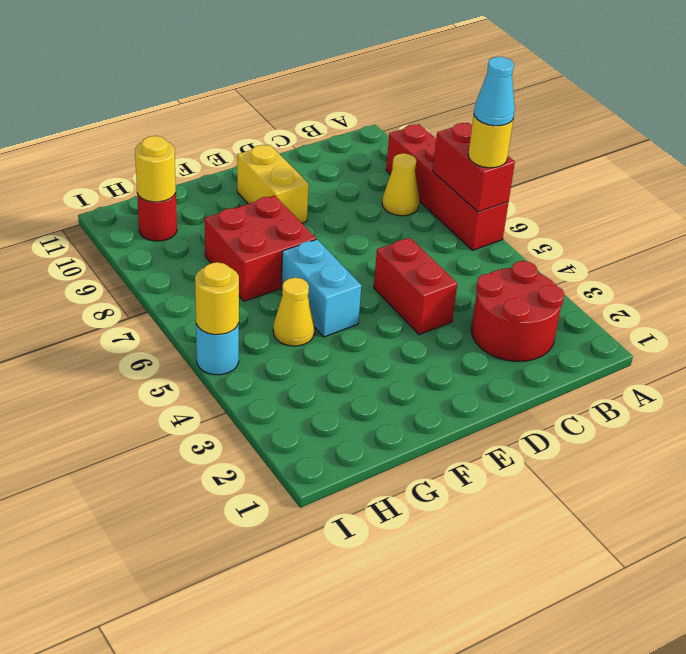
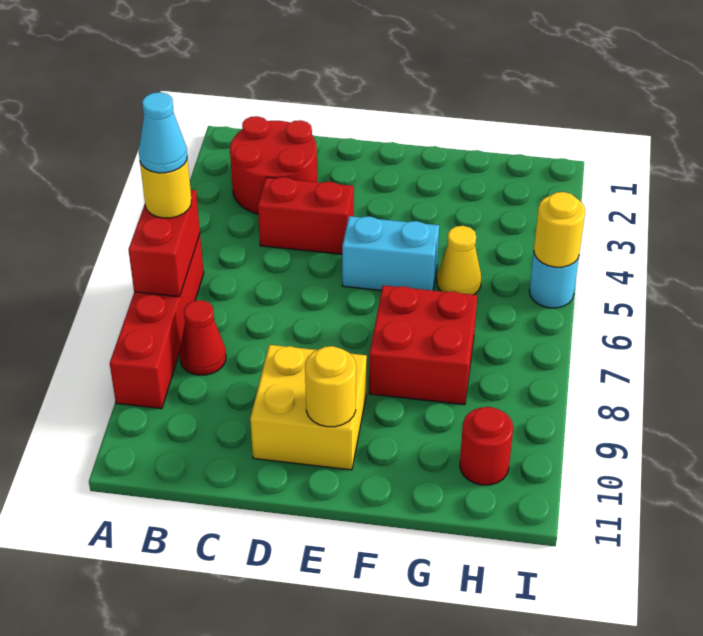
yellow 1x1 cone [382,154,419,216] -> red 1x1 cone [180,300,226,375]
red 1x2 brick [374,238,457,335] -> red 1x2 brick turned to [258,177,354,254]
yellow 1x2 brick [237,145,309,223] -> yellow 2x2 brick [250,345,367,470]
cyan 1x2 brick [281,239,361,337] -> cyan 1x2 brick turned to [342,216,439,290]
yellow 1x1 round brick [135,136,176,202] -> yellow 1x1 round brick moved to [305,346,356,427]

